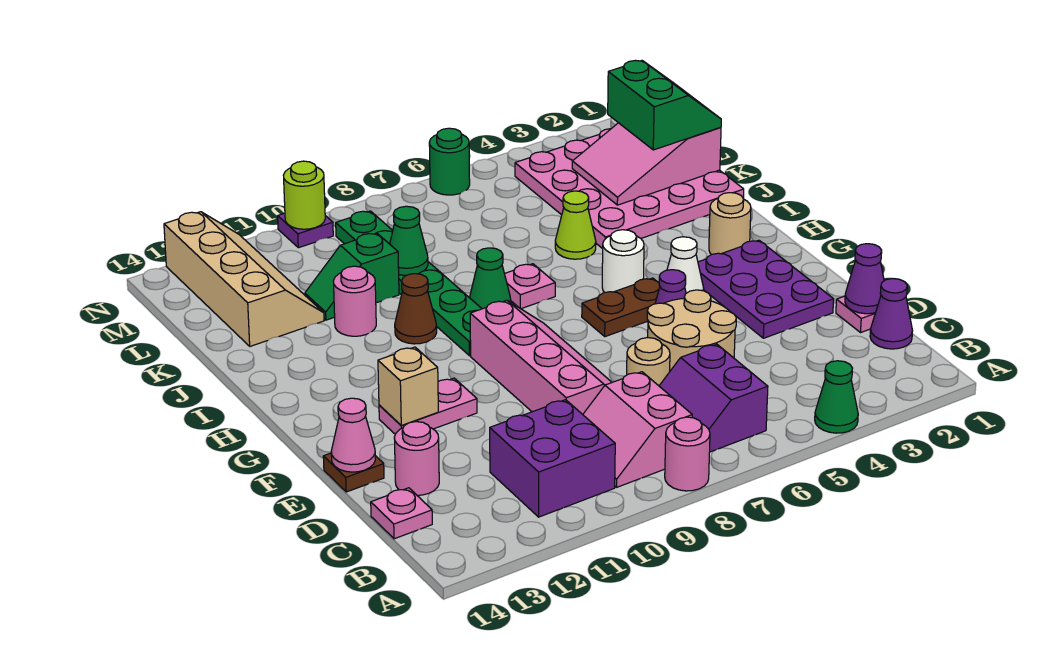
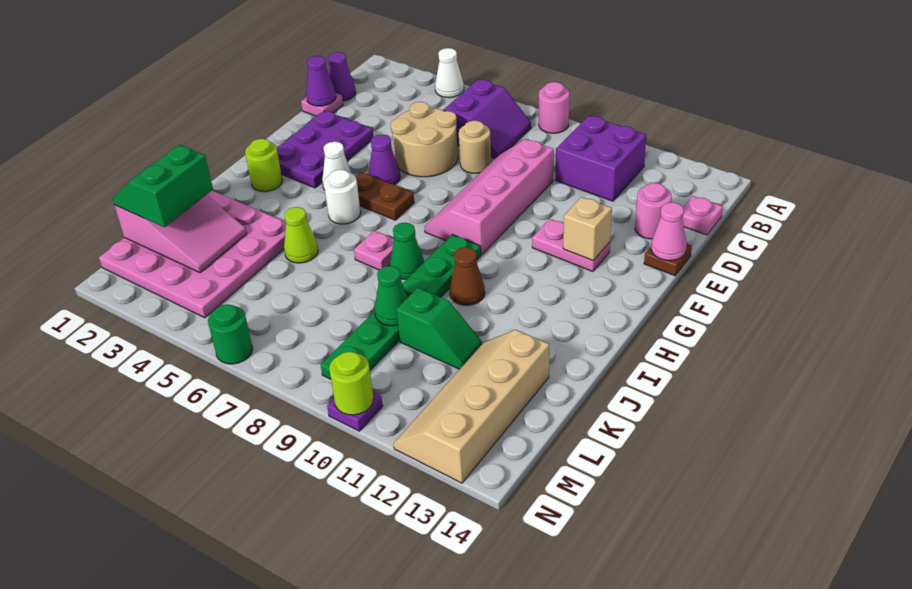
green 1x1 cone [815,361,858,433] -> white 1x1 cone [435,48,464,98]
pink 2x2 slope [583,372,692,487] -> none
tan 1x1 round brick [709,193,751,255] -> lime 1x1 round brick [245,139,282,192]
pink 1x1 round brick [334,266,376,336] -> none

